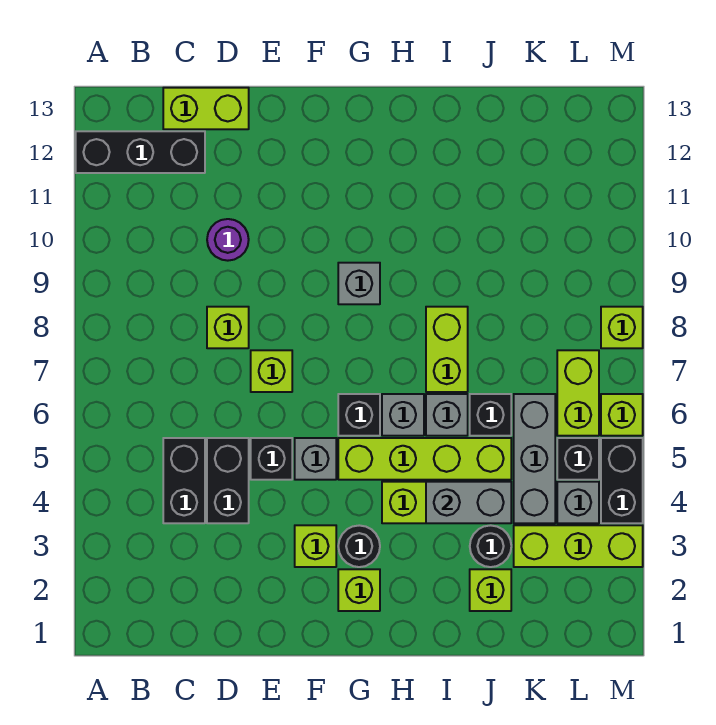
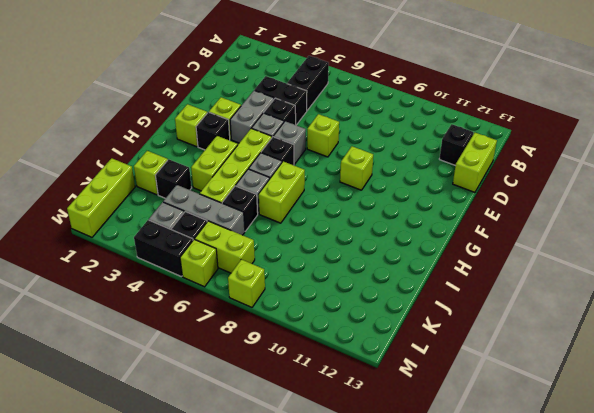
black 1x3 brick [76,131,205,173] -> black 1x1 brick [439,124,473,166]
black 1x2 brick [163,438,205,523] -> black 1x2 brick turned to [287,56,329,110]
lime 1x1 brick [207,307,249,348] -> lime 1x1 brick moved to [340,146,373,190]
purple 1x1 round brick [207,219,249,261] -> none
black 1x1 round brick [338,525,380,567] -> black 1x1 brick [196,112,230,150]
grey 1x1 brick [338,263,380,304] -> grey 1x1 brick moved to [274,121,306,164]
grey 1x2 brick [426,482,511,523] -> grey 1x2 brick moved to [230,90,274,143]
lime 1x2 brick [426,307,468,392] -> lime 1x2 brick turned to [259,161,305,223]
black 1x1 round brick [470,525,511,567] -> black 1x1 brick [155,159,192,198]
lime 1x3 brick [514,525,643,567] -> lime 1x3 brick moved to [67,158,135,237]

